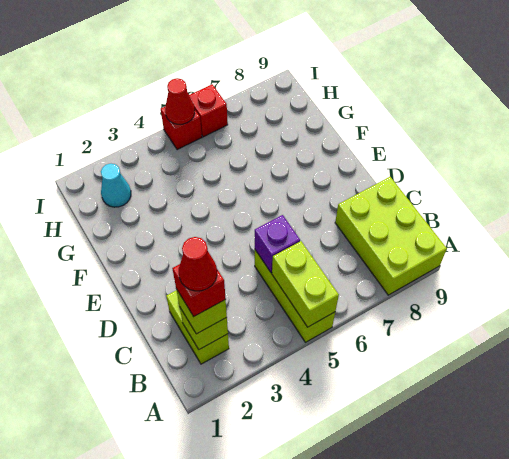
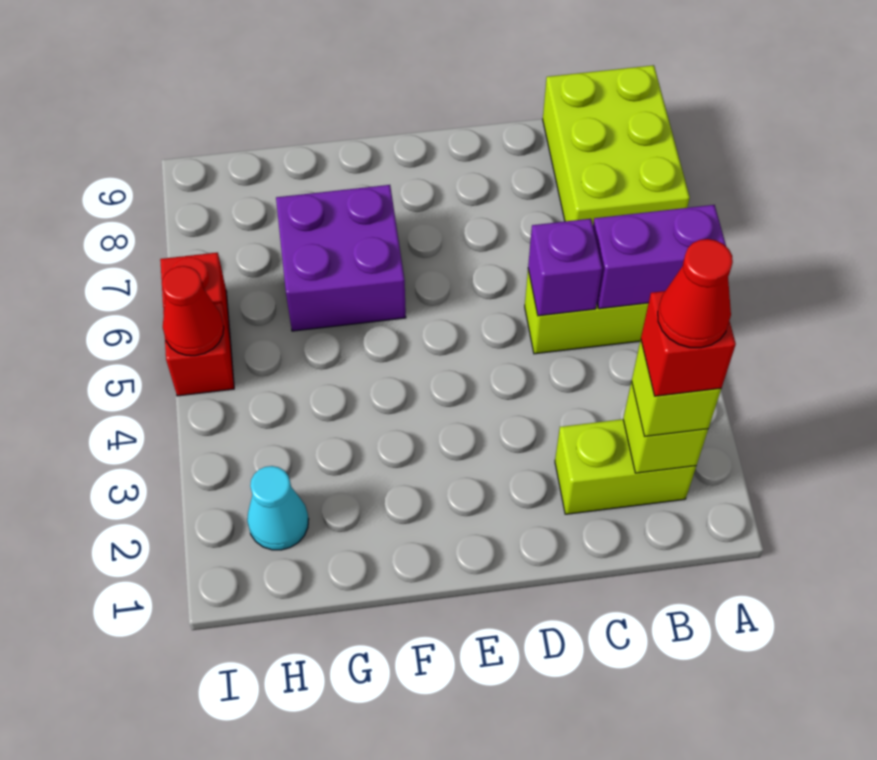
lime 1x2 brick [272,241,339,327] -> purple 1x2 brick [593,205,726,309]
lime 2x3 brick [335,177,447,295] -> lime 2x3 brick turned to [543,65,690,224]
none -> purple 2x2 brick [276,185,406,331]

